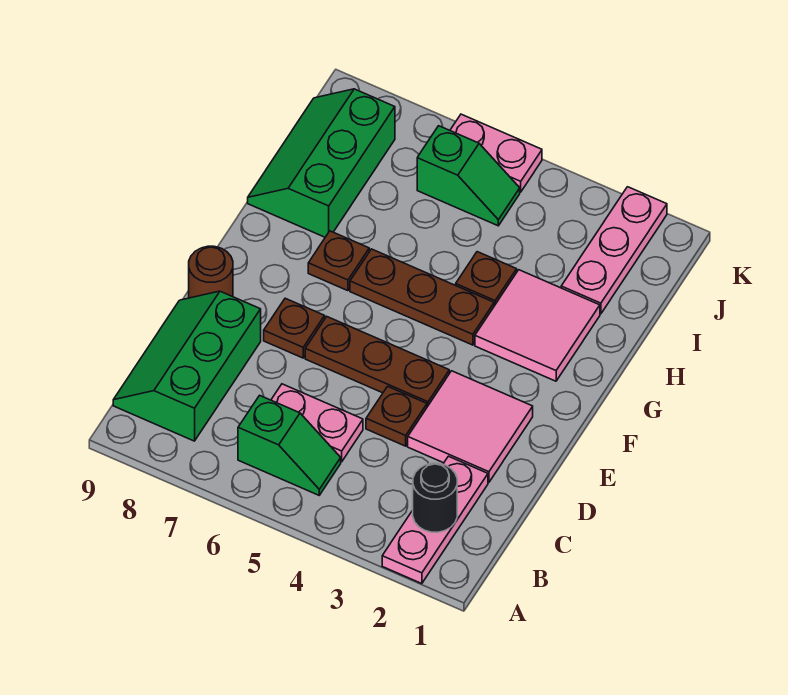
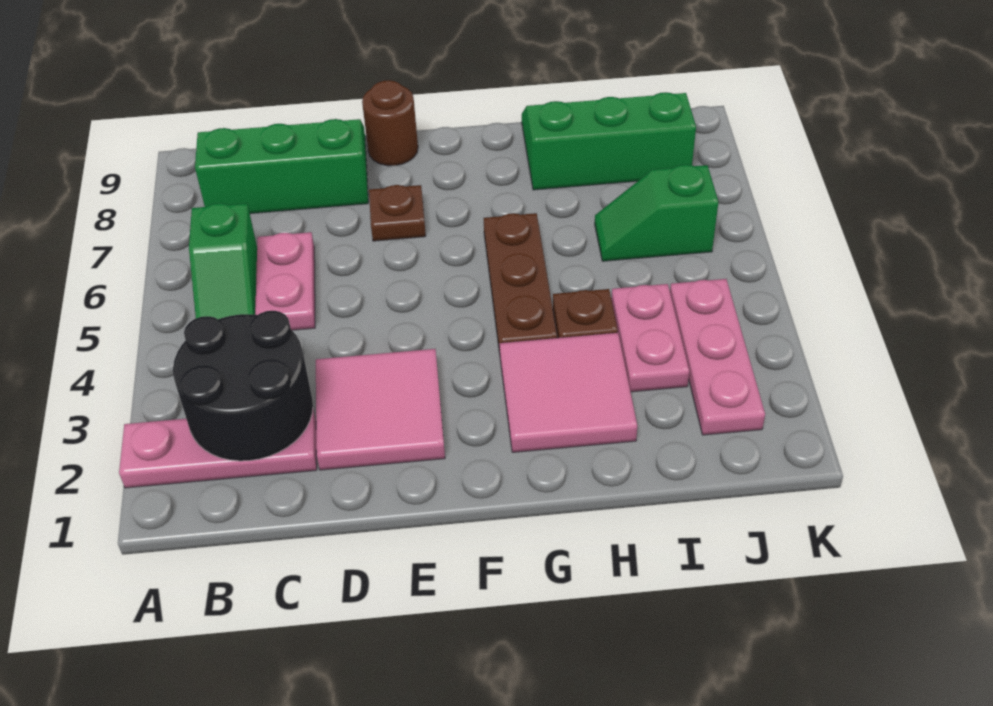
black 1x1 round brick [413,463,457,532] -> black 2x2 round brick [173,311,313,461]
brown 1x1 plate [366,386,427,446] -> none
brown 1x3 plate [305,317,449,407] -> none
brown 1x1 plate [308,231,369,291] -> none
pink 1x3 plate [561,187,667,314] -> pink 1x3 plate turned to [670,279,765,435]
green 1x2 slope [417,126,520,226] -> green 1x2 slope turned to [595,165,718,261]
pink 1x2 plate [450,114,542,192] -> pink 1x2 plate moved to [611,284,689,392]

